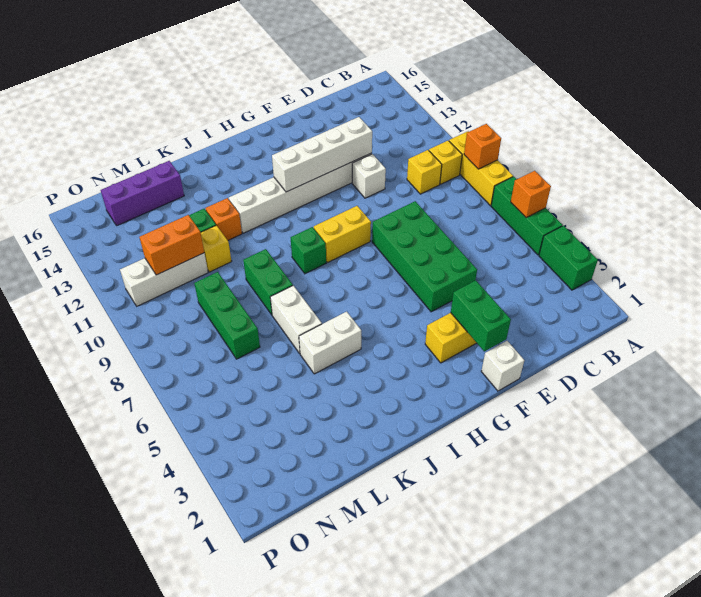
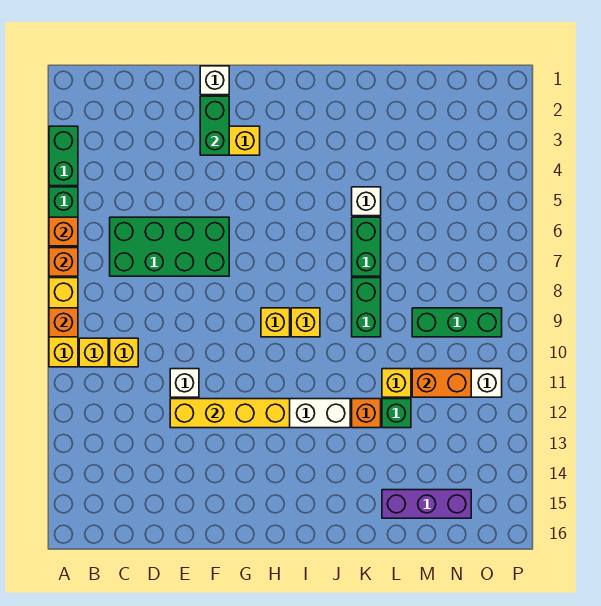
none -> orange 1x1 brick [49,248,78,276]
green 2x4 brick [372,201,477,312] -> green 2x4 brick turned to [110,217,229,276]
white 1x4 brick [272,117,372,192] -> yellow 1x4 brick [170,399,290,428]
yellow 1x2 brick [314,206,371,263] -> yellow 1x1 brick [261,308,290,337]
green 1x1 brick [291,227,326,274] -> yellow 1x1 brick [291,308,320,337]
white 1x2 brick [299,312,361,374] -> white 1x1 brick [352,187,381,216]
white 1x2 brick [270,286,322,354] -> green 1x2 brick [352,217,381,276]
green 1x3 brick [194,272,260,359] -> green 1x3 brick turned to [412,308,502,337]

